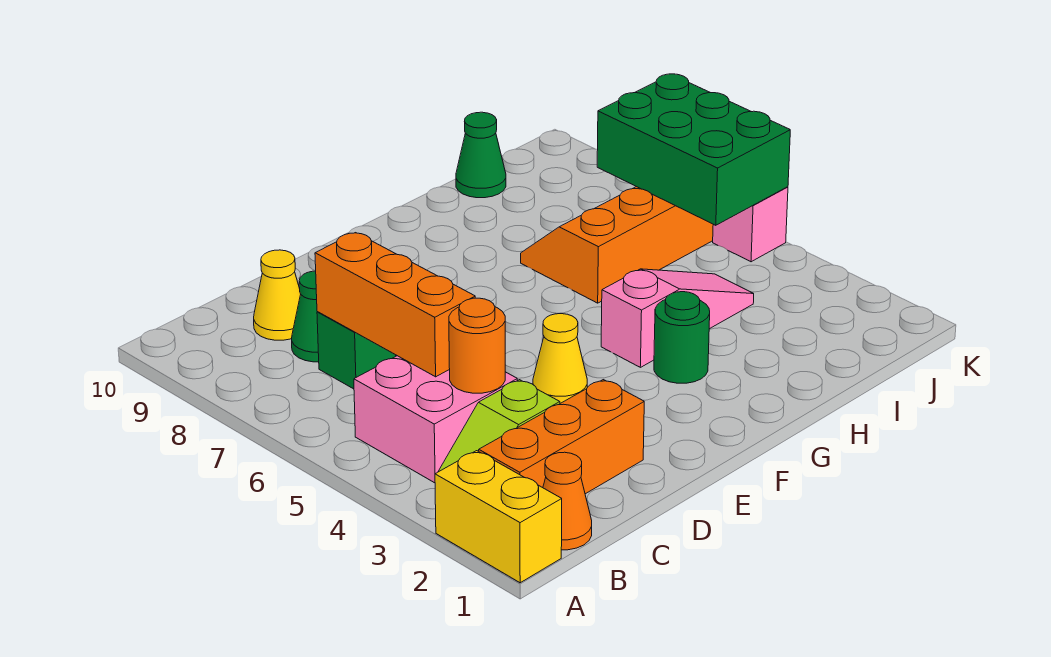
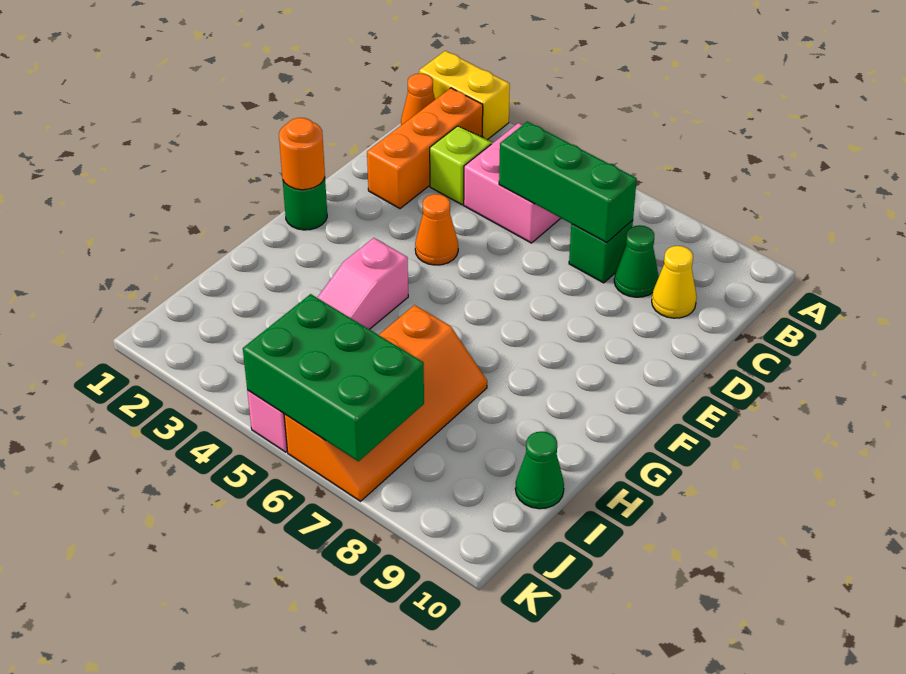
orange 1x1 round brick [449,298,505,393] -> orange 1x1 round brick moved to [279,118,325,190]
orange 1x3 brick [315,233,475,377] -> green 1x3 brick [499,122,637,243]
yellow 1x1 cone [533,314,587,403] -> orange 1x1 cone [415,194,458,265]
green 1x1 round brick [654,292,710,383] -> green 1x1 round brick moved to [283,178,327,230]

